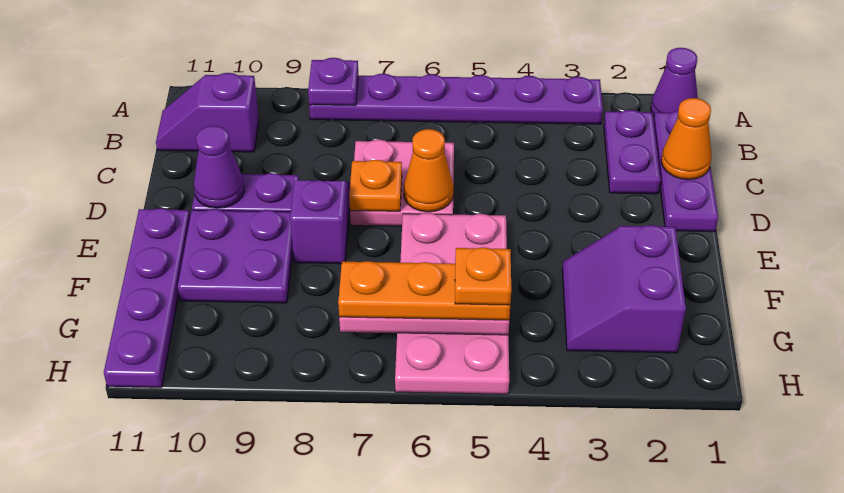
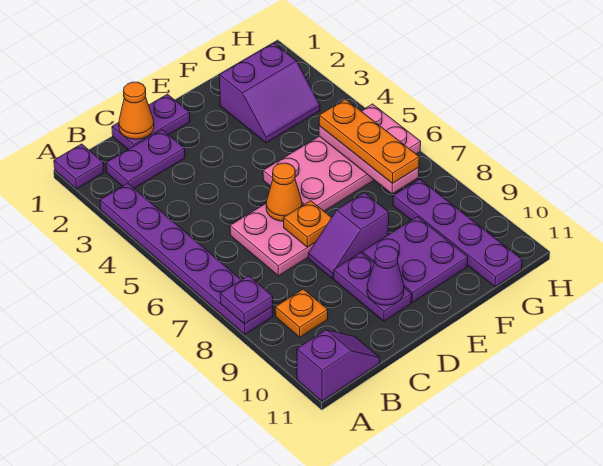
purple 1x1 cone [651,48,698,116] -> purple 1x1 plate [54,144,104,189]
purple 1x3 plate [654,111,718,232] -> purple 1x2 plate [112,94,190,149]
purple 1x2 slope [156,73,259,152] -> purple 1x2 slope turned to [297,330,380,401]
purple 1x4 plate [104,208,190,388] -> purple 1x4 plate turned to [393,179,522,287]
orange 1x1 plate [455,247,511,305] -> orange 1x1 plate moved to [275,289,328,337]

